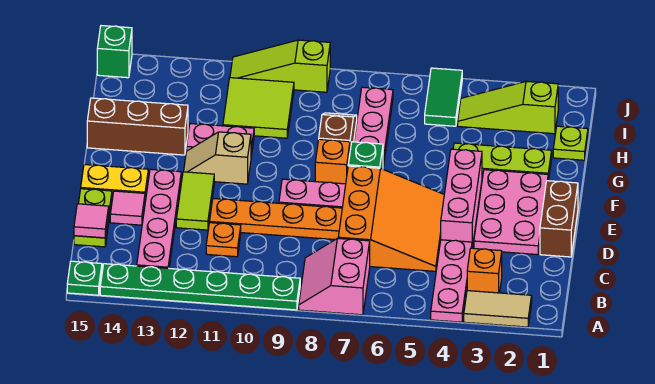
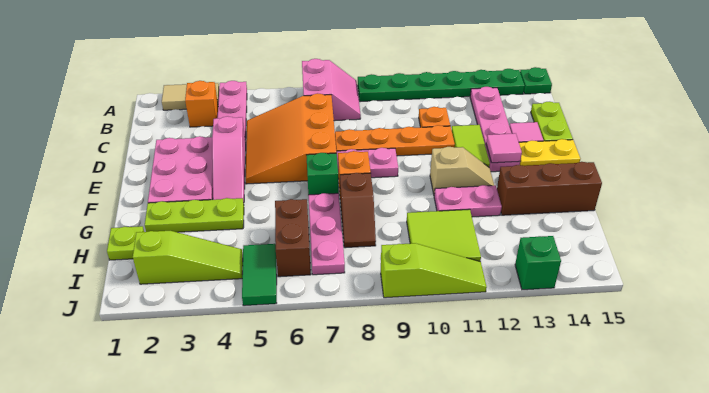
pink 1x1 tile [74,204,109,238] -> pink 1x1 tile moved to [486,133,522,163]
brown 1x2 brick [540,180,578,257] -> brown 1x2 brick moved to [275,199,311,277]
pink 1x3 brick [441,149,482,248] -> pink 1x3 slope [212,116,246,202]
green 1x1 brick [97,26,132,78] -> green 1x1 brick moved to [515,236,561,290]

